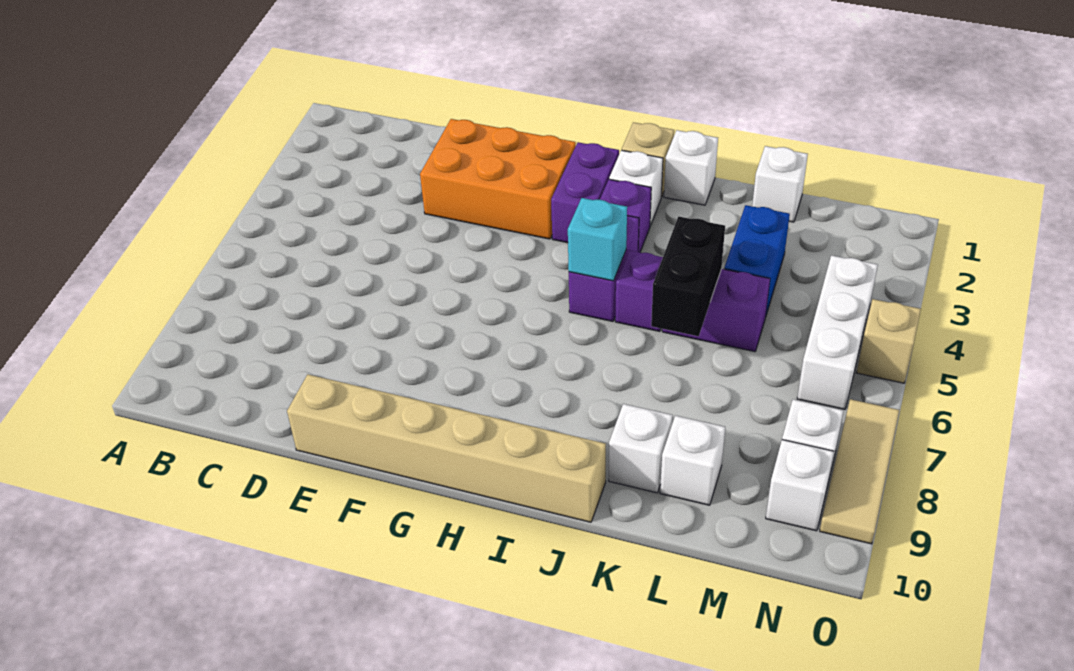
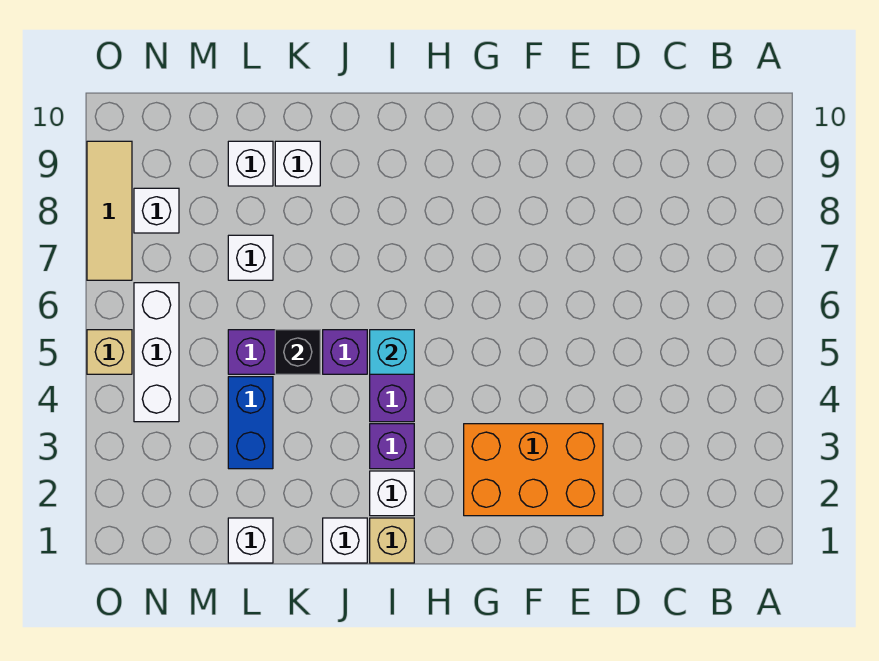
tan 1x6 brick [287,374,606,522] -> none
purple 1x2 brick [551,142,619,243] -> none
black 1x2 brick [651,217,725,336] -> black 1x1 brick [275,330,320,374]
white 1x1 brick [766,440,834,531] -> white 1x1 brick moved to [228,235,273,280]

